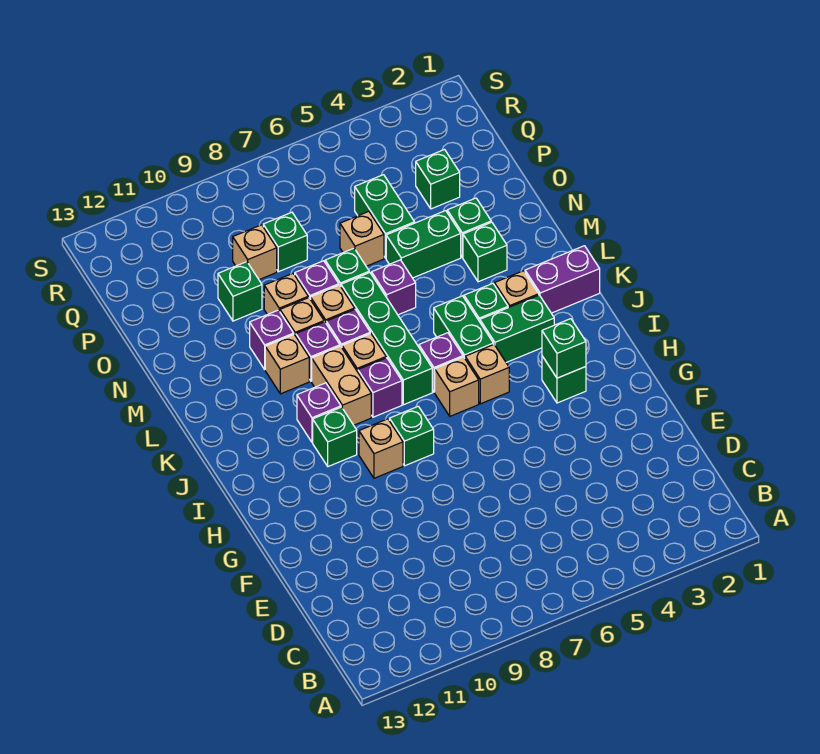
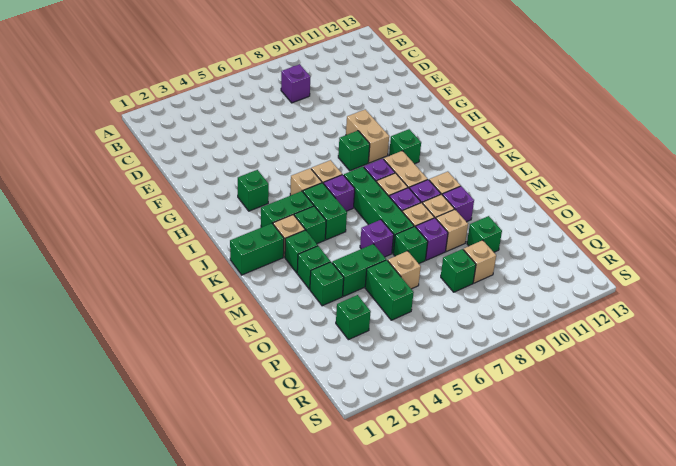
green 1x1 brick [542,319,586,378] -> green 1x1 brick moved to [285,230,318,273]
tan 1x1 brick [359,419,403,478] -> tan 1x2 brick [346,109,389,163]
purple 1x1 brick [297,383,341,442] -> purple 1x1 brick moved to [281,64,310,103]
purple 1x2 brick [525,246,600,313] -> green 1x2 brick [230,223,284,275]

